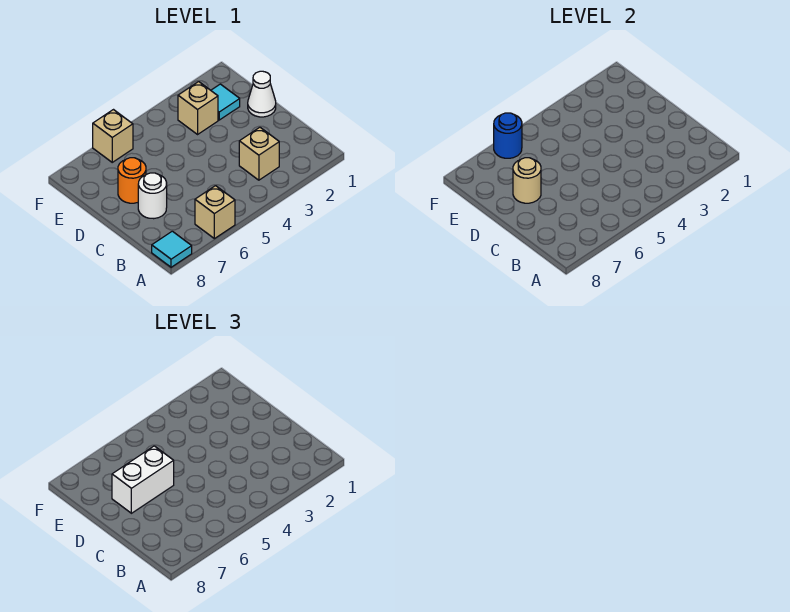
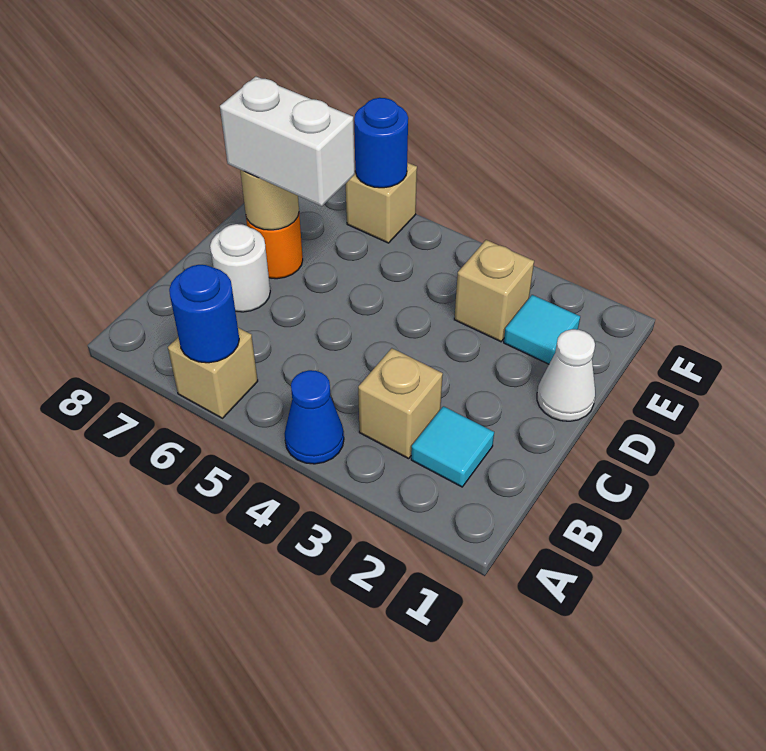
none -> blue 1x1 cone [284,370,344,464]
none -> blue 1x1 round brick [169,265,239,363]
cyan 1x1 tile [152,231,192,267] -> cyan 1x1 tile moved to [411,406,494,487]

